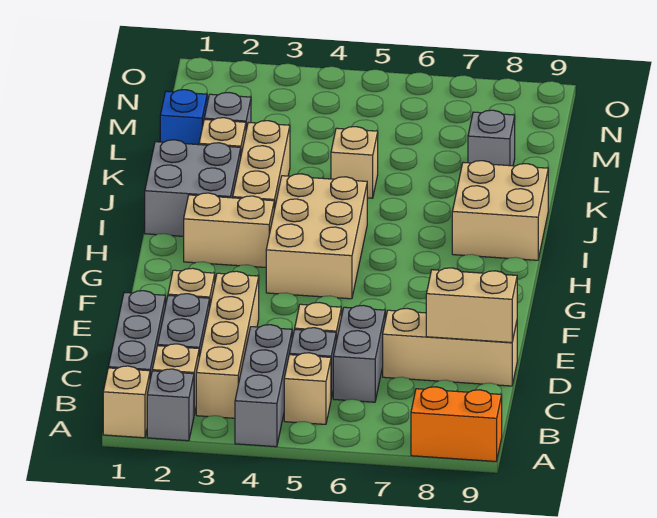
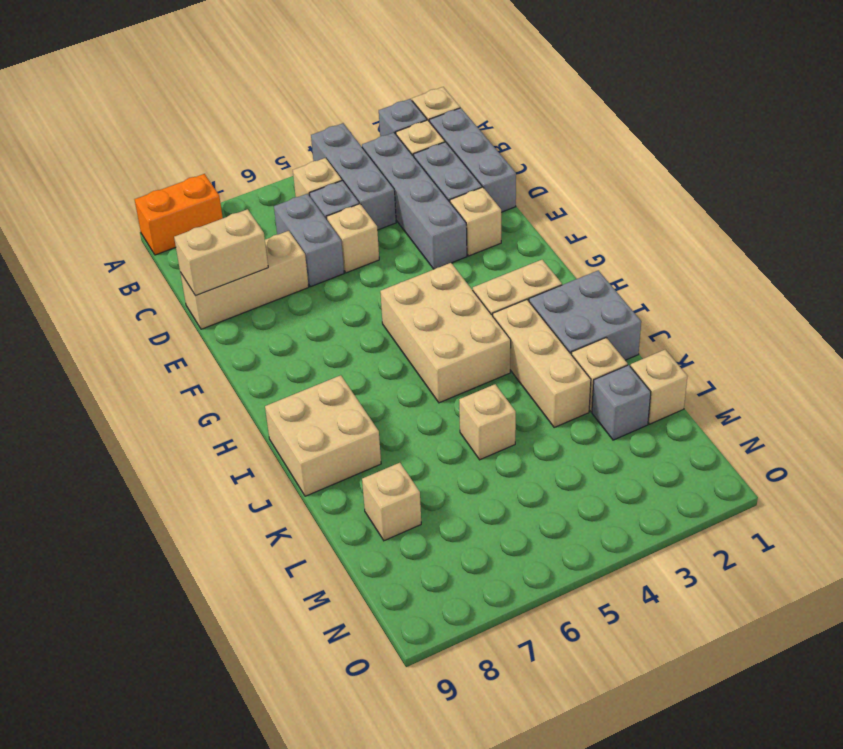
tan 1x4 brick [196,271,259,418] -> grey 1x4 brick [362,133,467,269]
blue 1x1 brick [160,90,207,145] -> tan 1x1 brick [630,350,688,424]
grey 1x1 brick [468,110,515,166] -> tan 1x1 brick [362,463,421,541]

